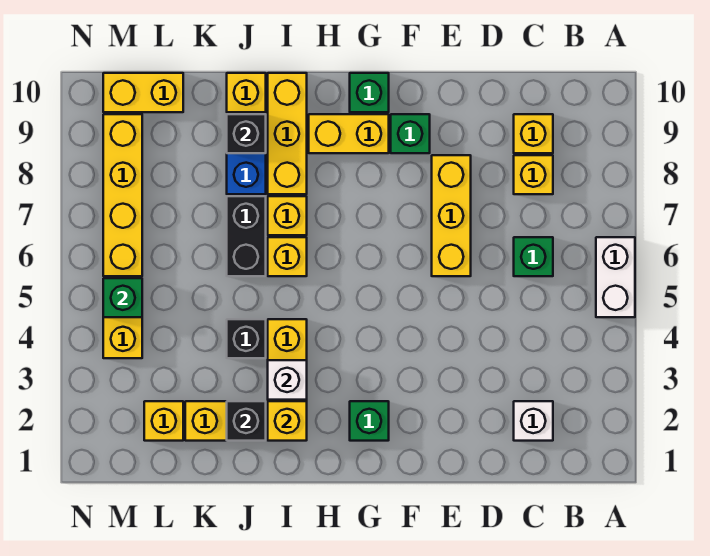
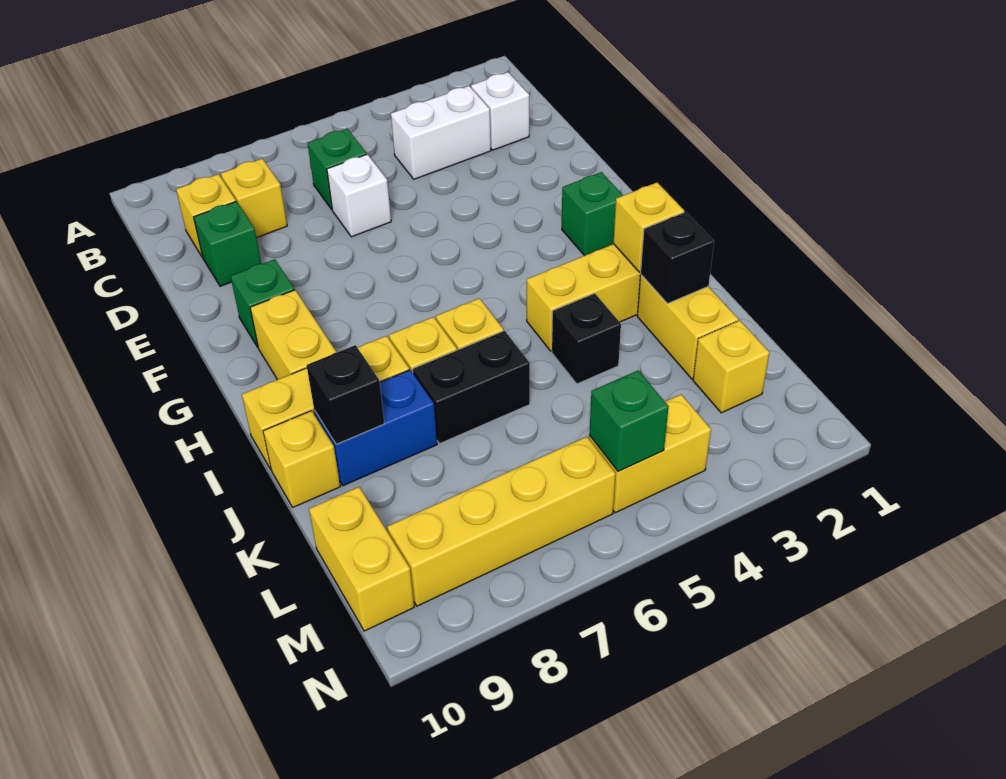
white 1x2 brick [596,237,635,317] -> white 1x2 brick moved to [391,86,491,179]
yellow 1x3 brick [432,155,471,276] -> none
green 1x1 brick [350,73,389,112] -> green 1x1 brick moved to [194,201,261,286]
white 1x1 brick [268,360,307,400] -> white 1x1 brick moved to [327,154,391,237]

